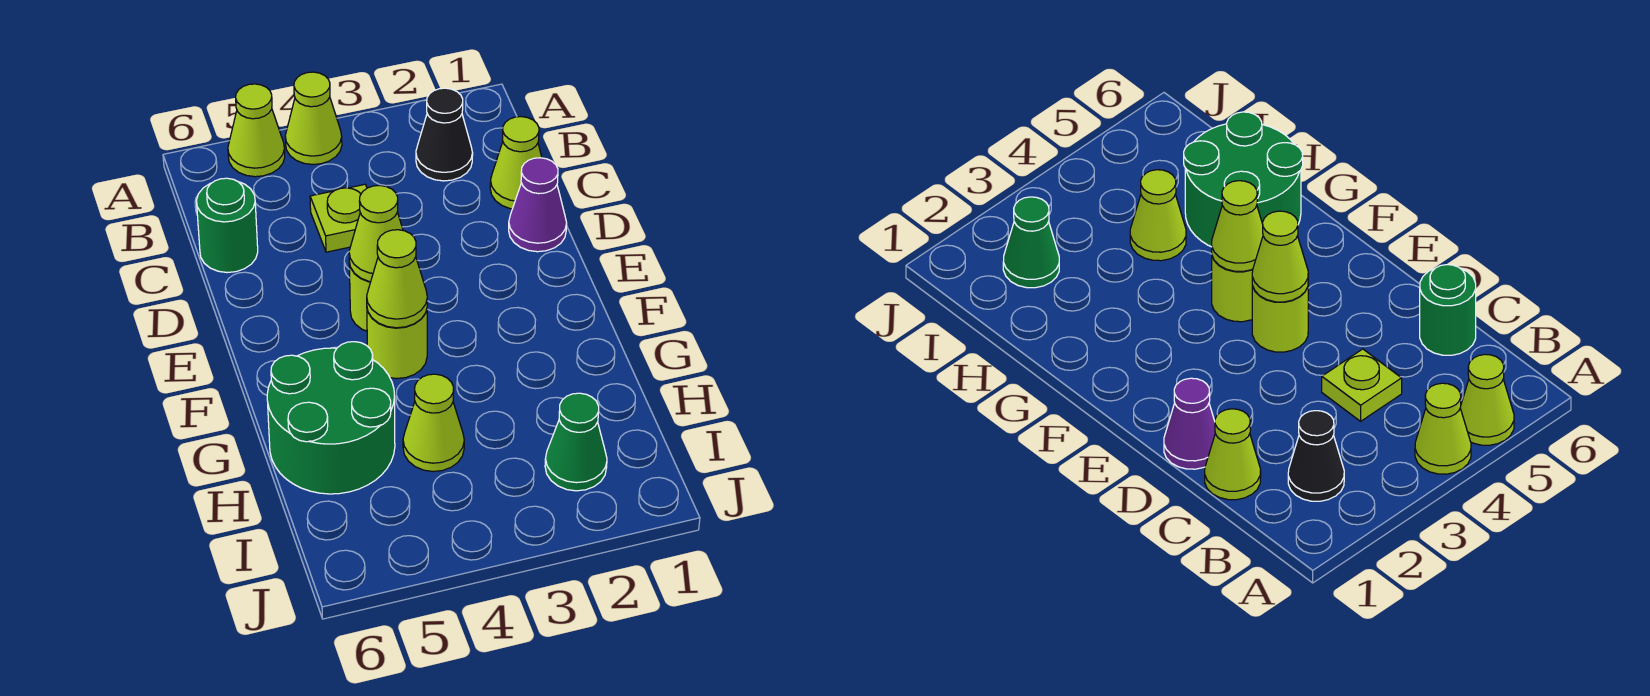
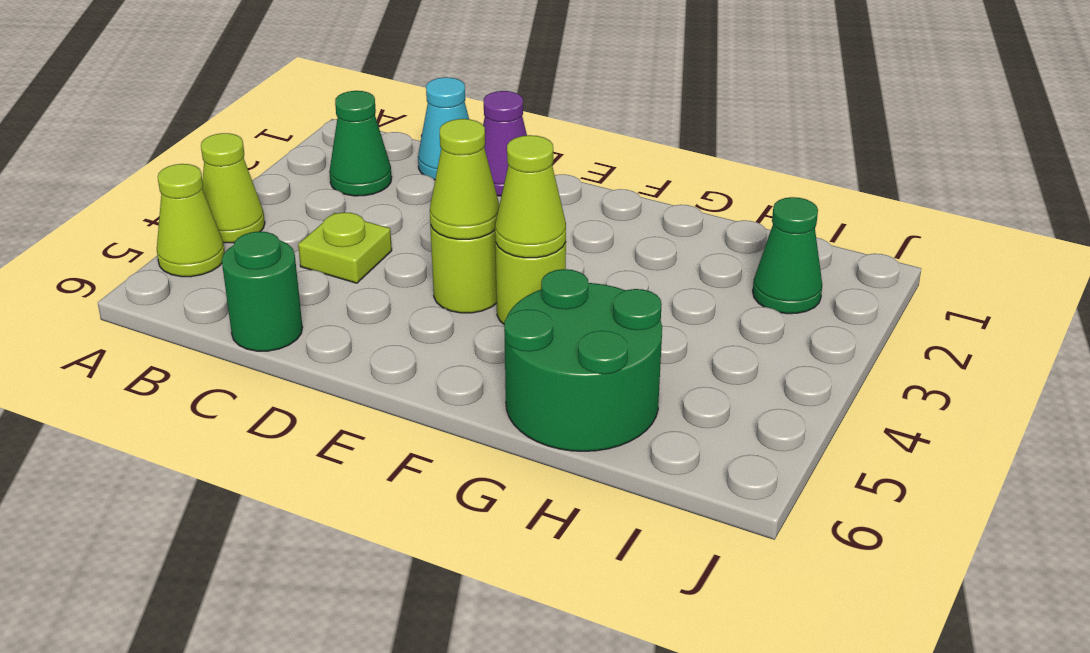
black 1x1 cone [416,88,473,181] -> green 1x1 cone [329,91,392,196]
lime 1x1 cone [490,117,542,209] -> cyan 1x1 cone [418,77,469,180]
lime 1x1 cone [403,374,464,471] -> none

